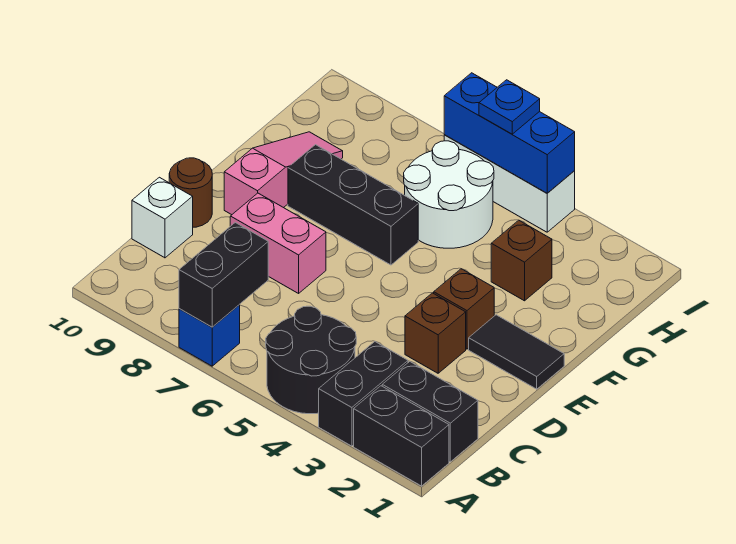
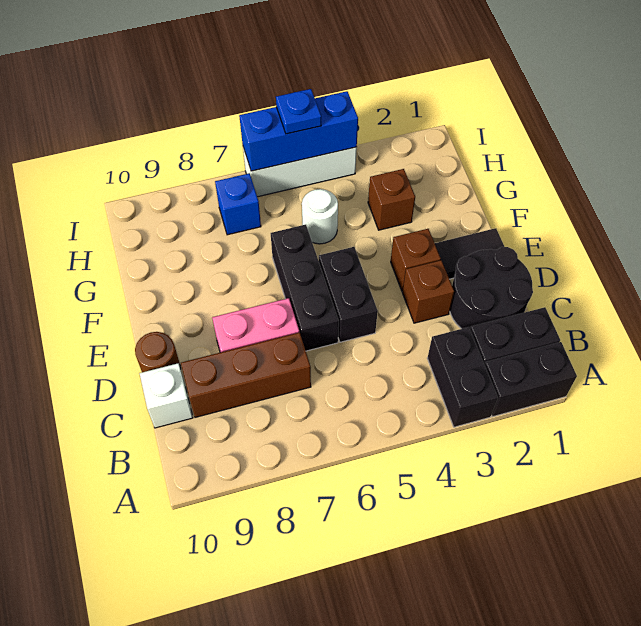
black 2x2 round brick [266,306,356,414] -> black 2x2 round brick moved to [450,247,533,329]
blue 1x1 brick [179,305,240,366] -> blue 1x1 brick moved to [215,173,261,235]
black 1x2 brick [179,223,268,327] -> black 1x2 brick moved to [319,247,378,342]
none -> brown 1x3 brick [181,332,311,417]
pink 1x3 slope [224,132,343,215] -> none
black 1x3 brick [288,145,418,265] -> black 1x3 brick turned to [271,225,339,351]
white 2x2 round brick [404,141,494,248] -> white 1x1 round brick [302,189,338,244]

